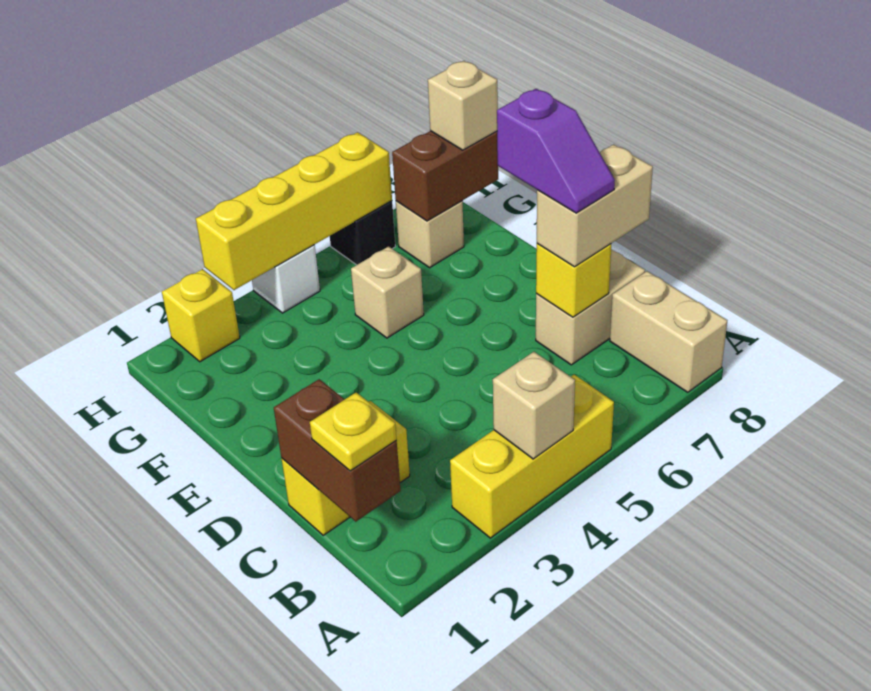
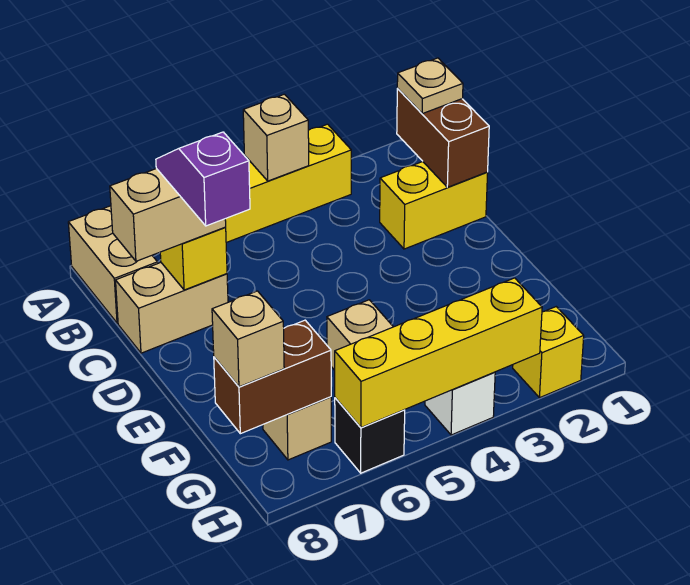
yellow 1x1 plate [310,392,397,471] -> tan 1x1 plate [397,58,463,114]

